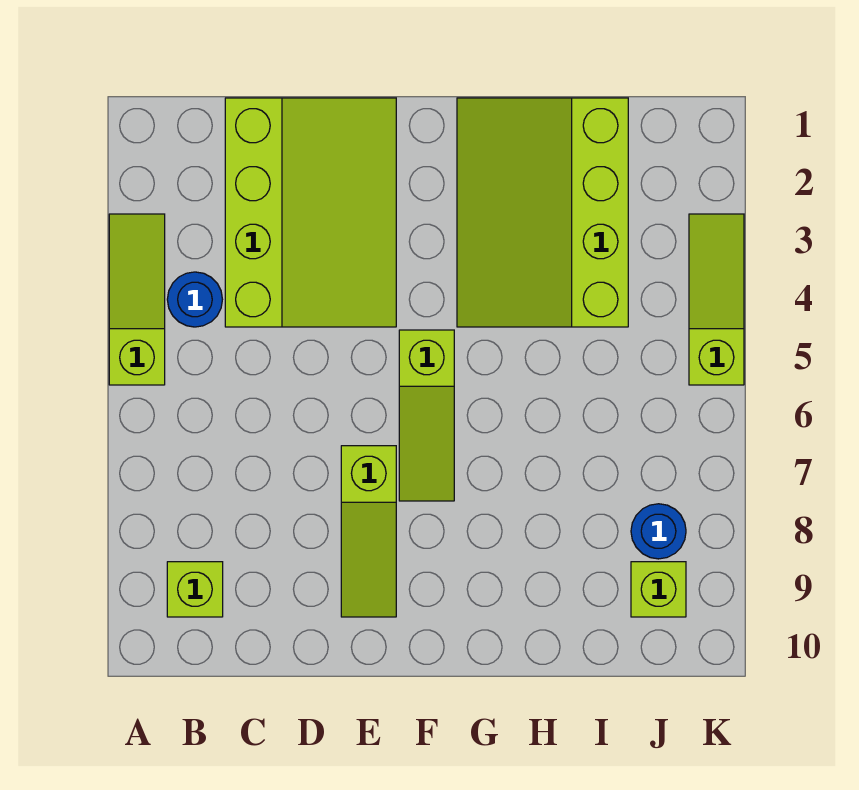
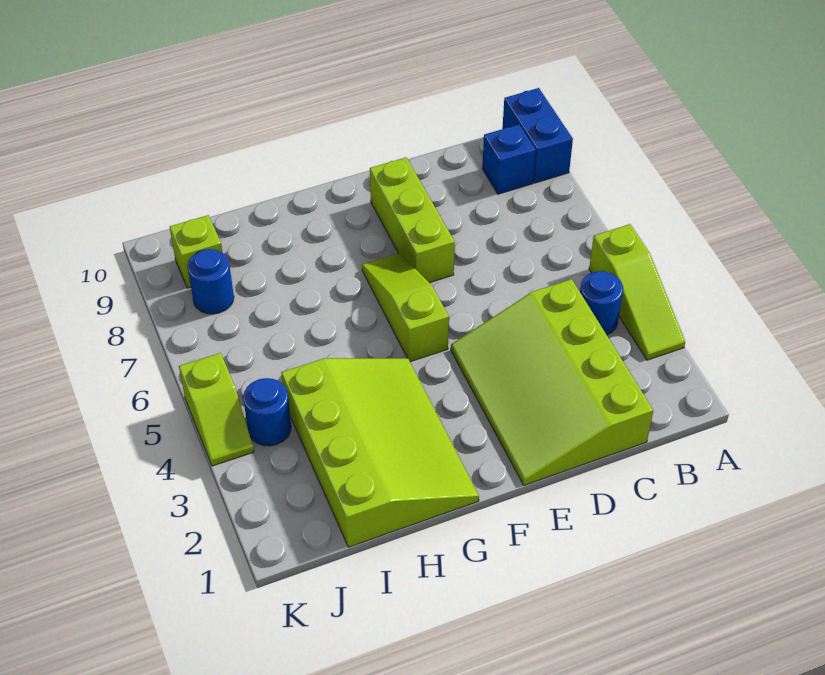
none -> blue 1x2 brick [502,88,573,183]
lime 1x1 brick [167,562,223,617] -> blue 1x1 brick [482,124,536,194]
lime 1x3 slope [341,446,396,617] -> lime 1x3 brick [370,157,455,283]
none -> blue 1x1 round brick [243,378,291,446]
lime 1x3 slope [689,214,744,385] -> lime 1x2 slope [179,353,254,466]

